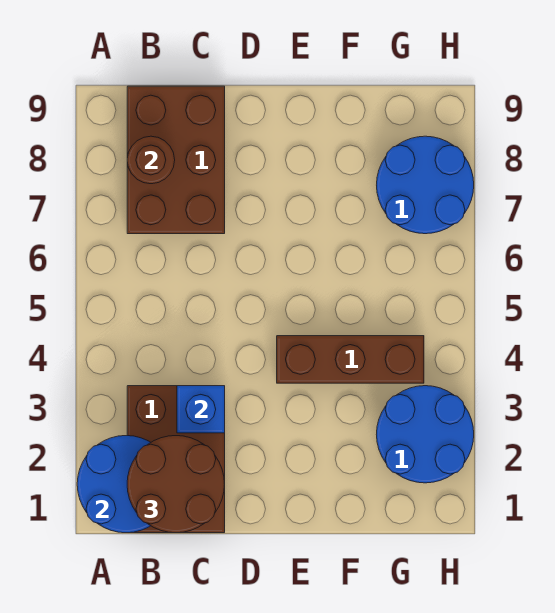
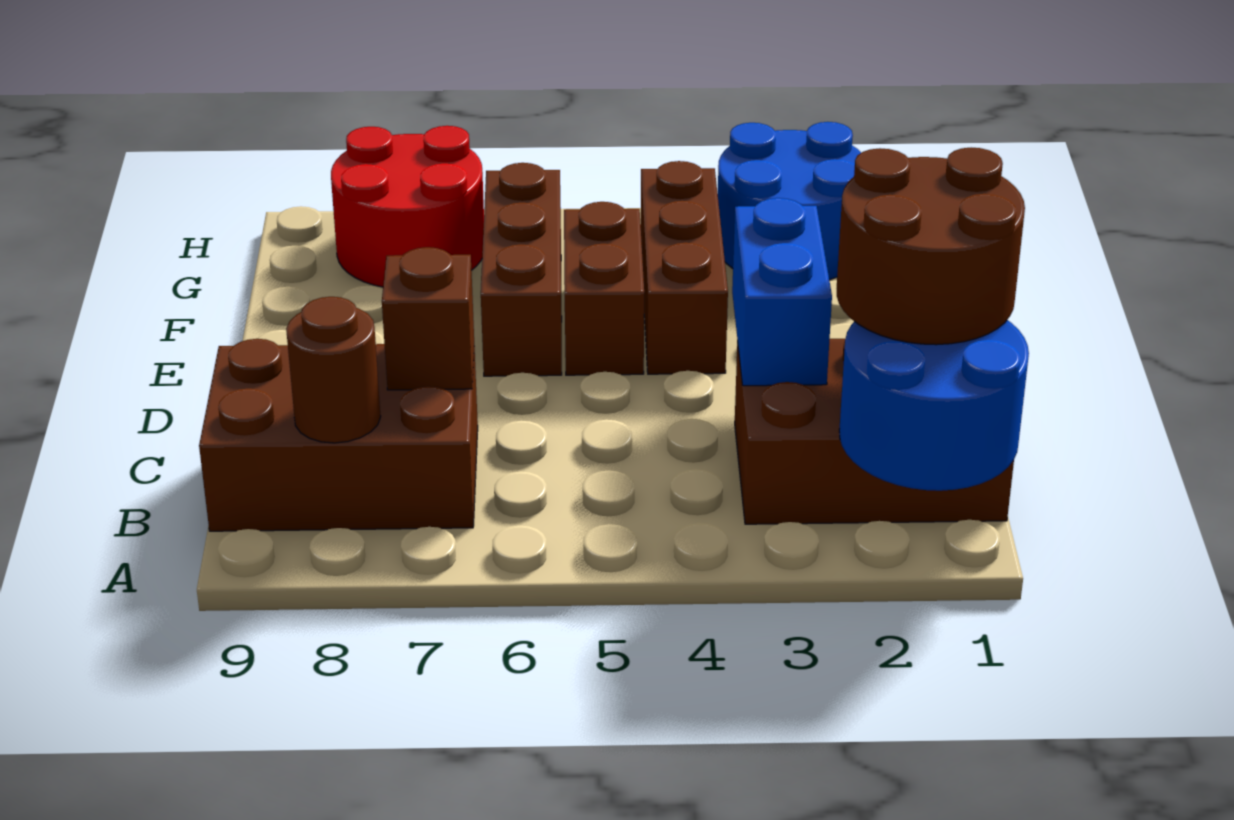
blue 1x1 brick [177,386,225,433] -> blue 1x2 brick [732,198,832,386]
none -> brown 1x1 brick [382,247,474,390]
none -> brown 1x2 brick [564,202,644,375]
none -> brown 1x3 brick [481,163,562,376]
blue 2x2 round brick [377,136,474,234] -> red 2x2 round brick [331,126,484,287]

